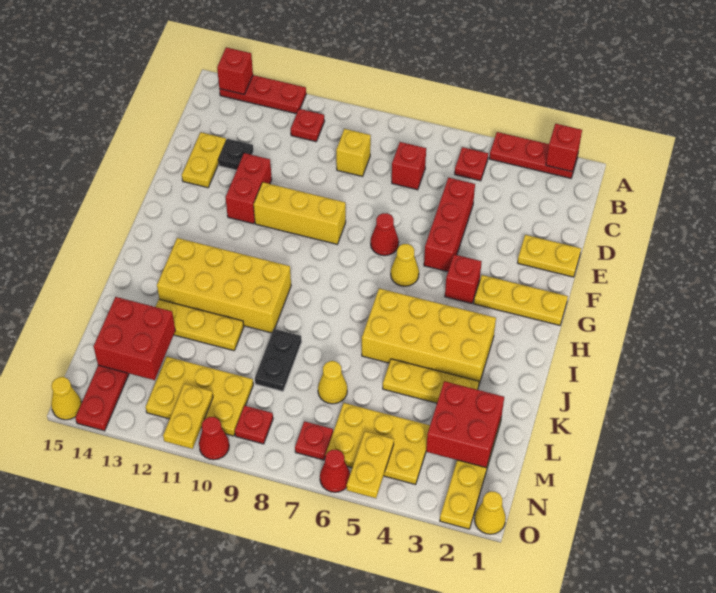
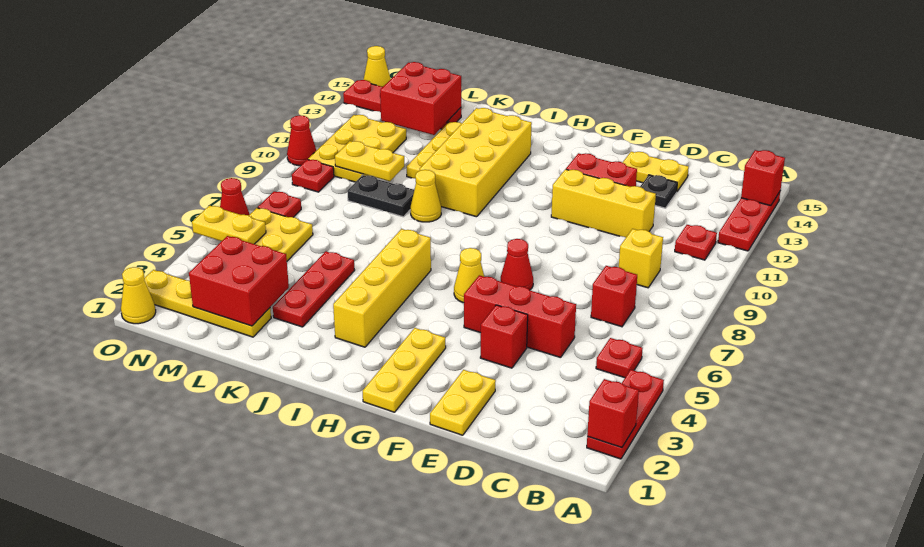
yellow 1x3 brick [254,182,346,244] -> yellow 1x3 brick turned to [551,169,656,237]
red 1x1 brick [445,254,482,304] -> red 1x1 brick moved to [480,305,528,368]
yellow 2x4 brick [362,288,496,384] -> yellow 1x4 brick [333,229,431,347]
yellow 1x3 plate [383,359,479,403] -> red 1x3 plate [273,251,355,327]
yellow 1x1 cone [318,361,347,404] -> yellow 1x1 cone moved to [410,170,441,222]
yellow 1x2 plate [163,384,213,449] -> yellow 1x2 plate moved to [335,141,404,181]

